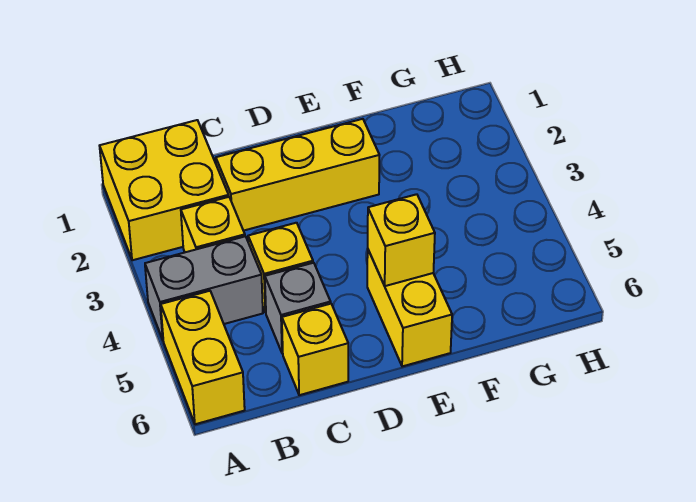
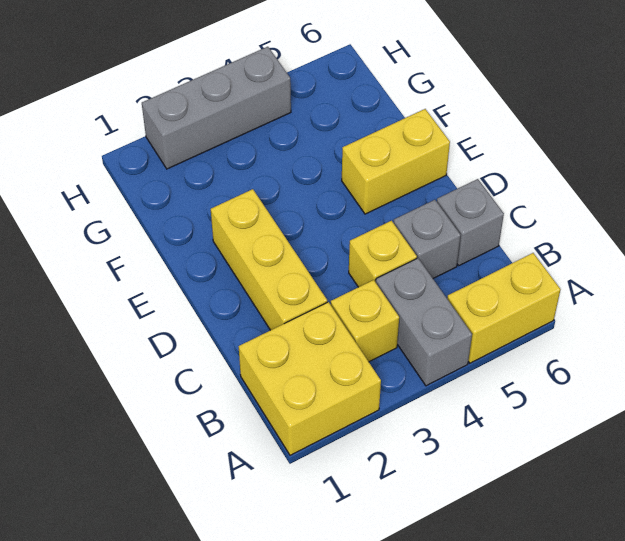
yellow 1x1 brick [282,304,348,395] -> grey 1x1 brick [437,179,504,266]
yellow 1x1 brick [368,194,435,286] -> none
none -> grey 1x3 brick [142,47,291,169]

